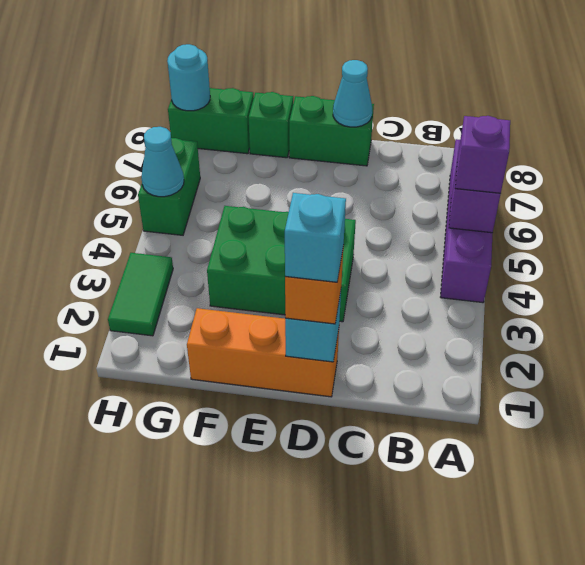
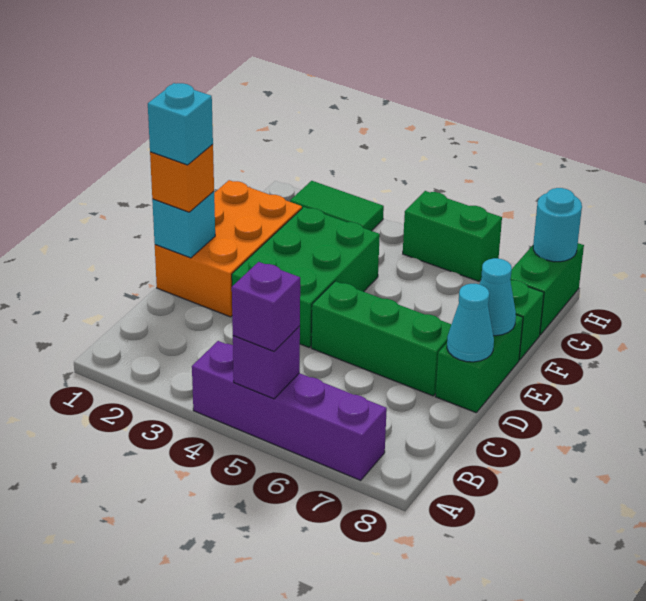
orange 1x3 brick [187,308,339,397] -> orange 2x3 brick [155,180,302,317]
none -> green 1x3 brick [311,281,451,396]
cyan 1x1 cone [141,127,184,197] -> cyan 1x1 cone moved to [480,258,516,336]

